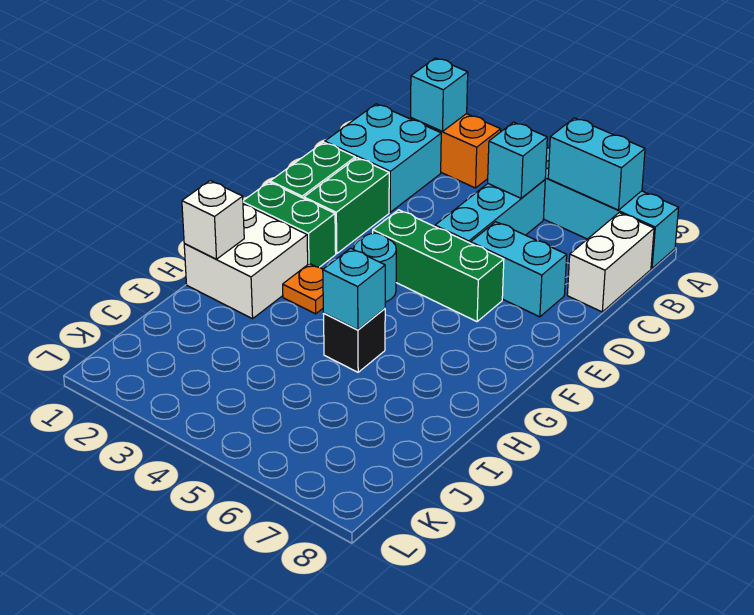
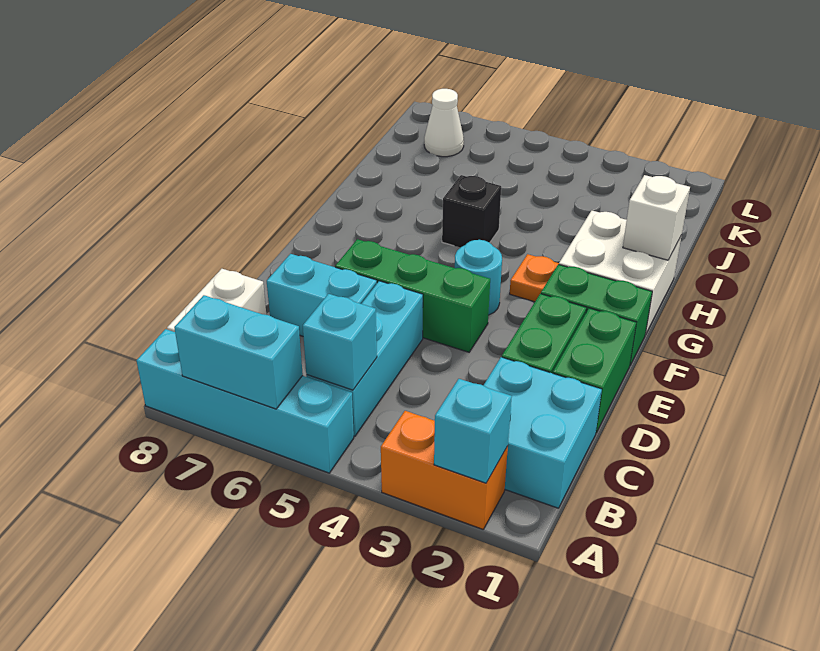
cyan 1x1 brick [323,248,385,330] -> none
none -> white 1x1 cone [424,89,464,157]

